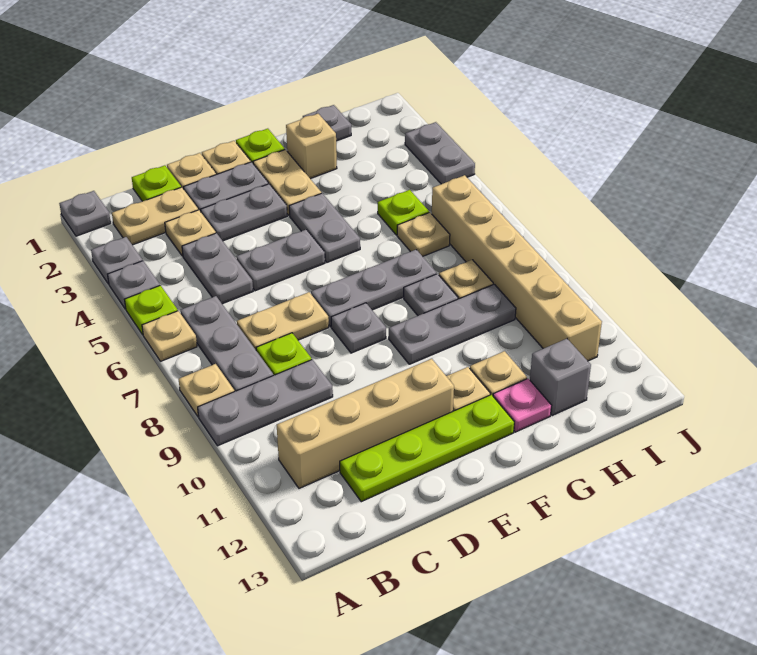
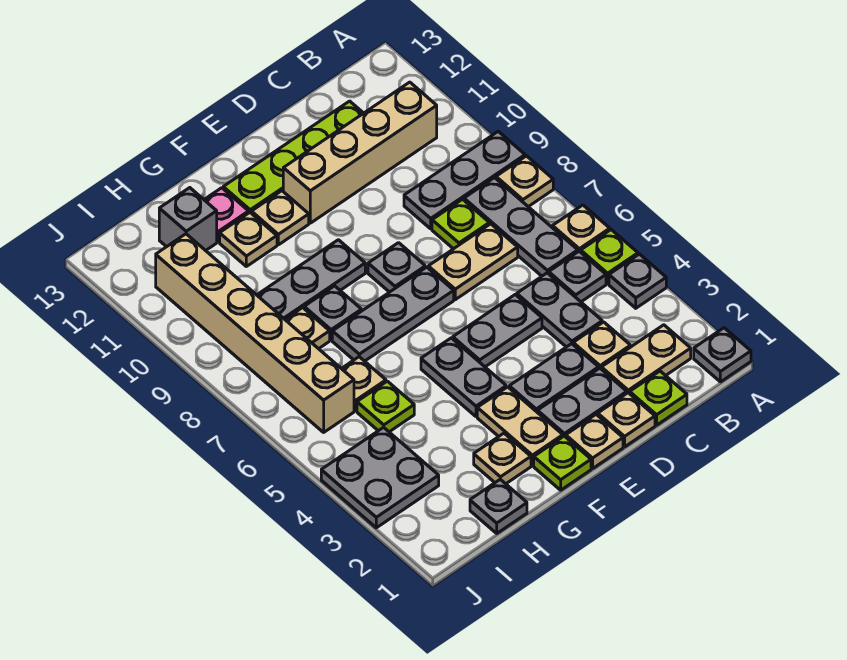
grey 1x1 plate [91,237,143,284] -> grey 1x1 plate moved to [549,251,606,302]
tan 1x1 brick [286,114,337,179] -> tan 1x1 plate [474,433,531,484]
grey 1x2 plate [405,122,475,184] -> grey 2x2 plate [321,427,439,528]

